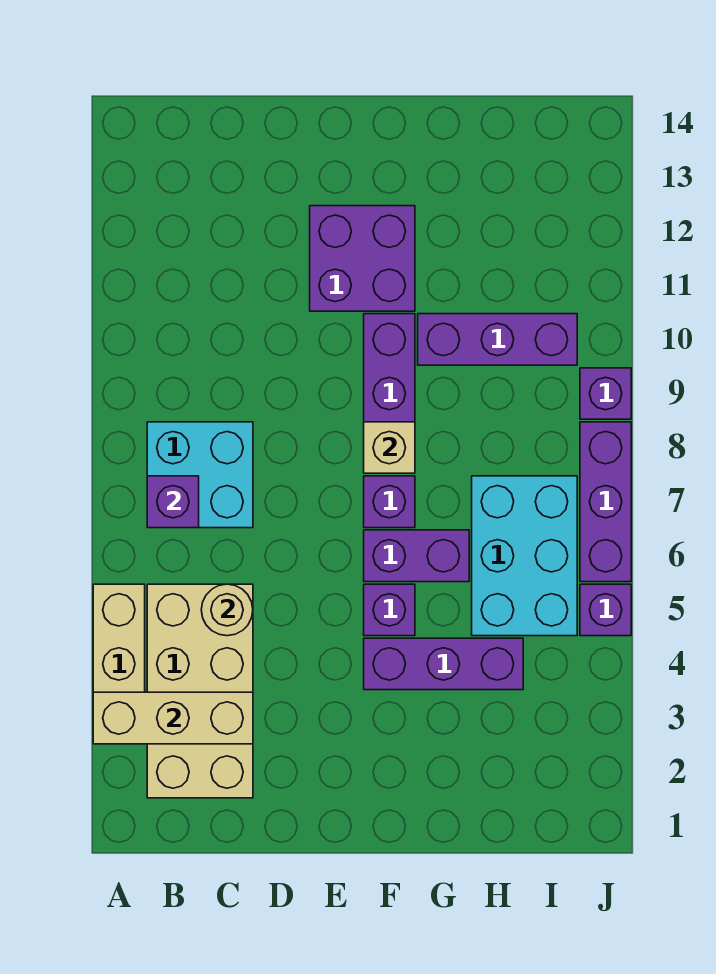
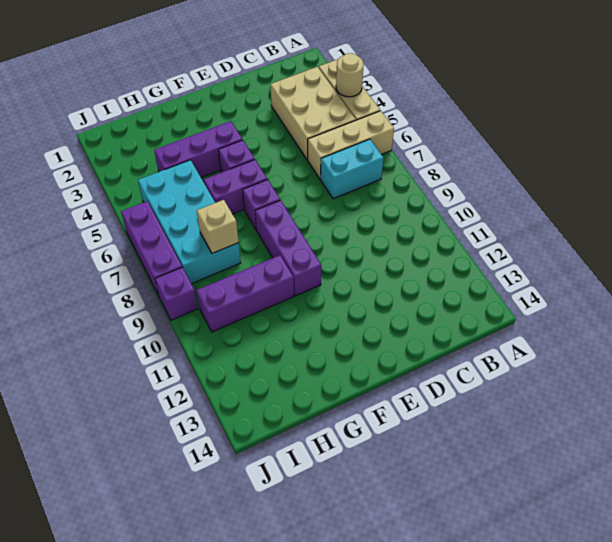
tan 1x3 brick [93,692,253,744] -> tan 1x3 brick moved to [308,111,394,179]
tan 2x4 brick [147,584,253,798] -> tan 2x3 brick [271,67,356,160]
cyan 2x2 brick [147,422,253,528] -> cyan 1x2 brick [321,139,383,199]
purple 1x1 brick [147,476,199,528] -> none
tan 1x1 round brick [201,584,253,636] -> tan 1x1 round brick moved to [336,53,363,97]
purple 2x2 brick [310,206,415,311] -> none
tan 1x1 brick [364,422,415,473] -> tan 1x1 brick moved to [197,200,239,253]
cyan 2x3 brick [472,476,577,636] -> cyan 2x4 brick [138,160,241,284]
purple 1x1 brick [580,584,631,636] -> none

